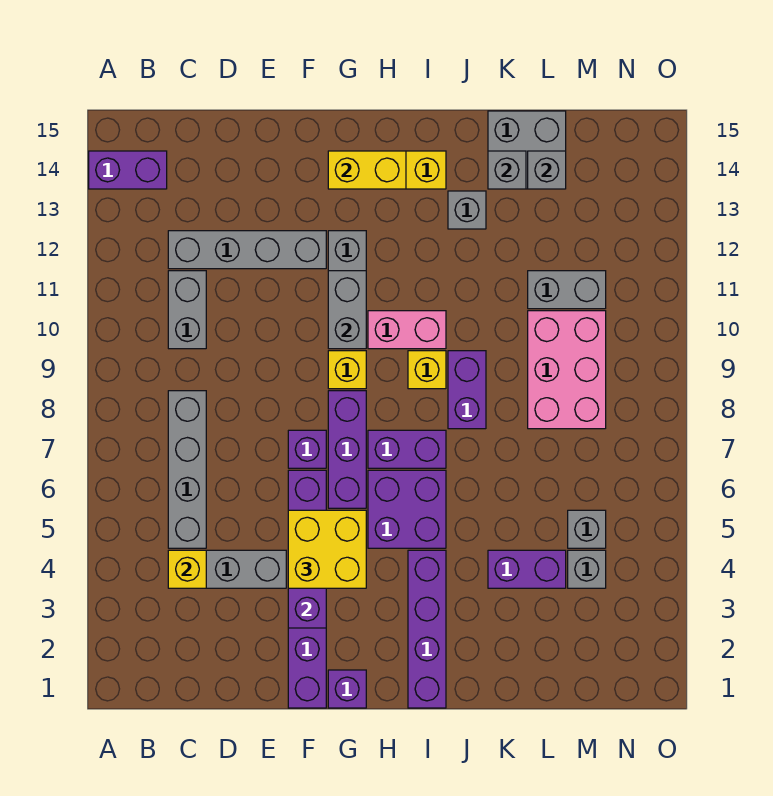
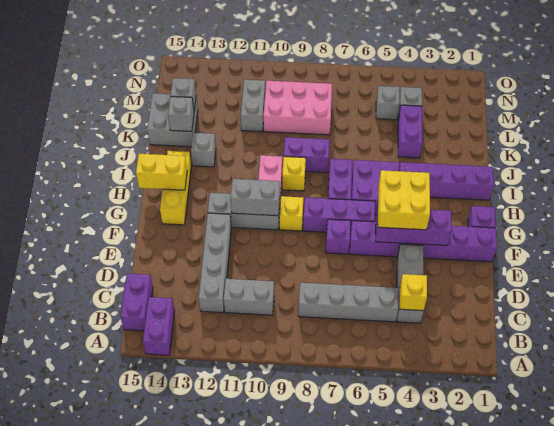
none -> purple 1x2 brick [121,273,153,331]
yellow 1x2 brick [328,151,406,189] -> yellow 1x2 brick turned to [136,154,187,190]

